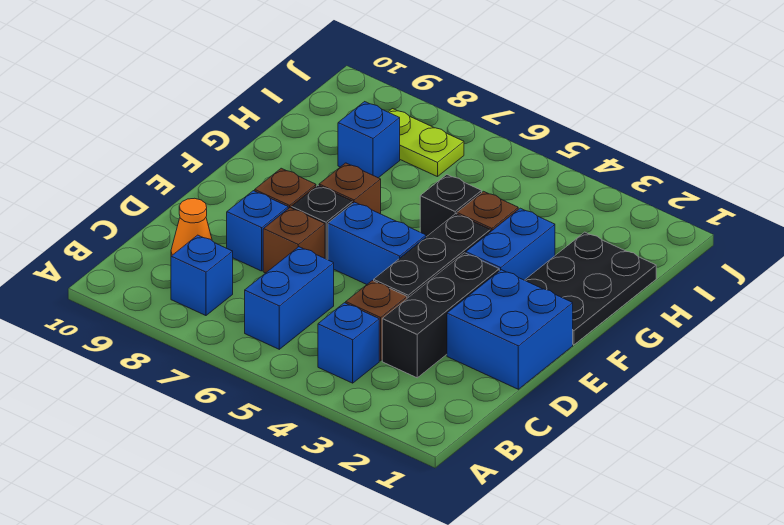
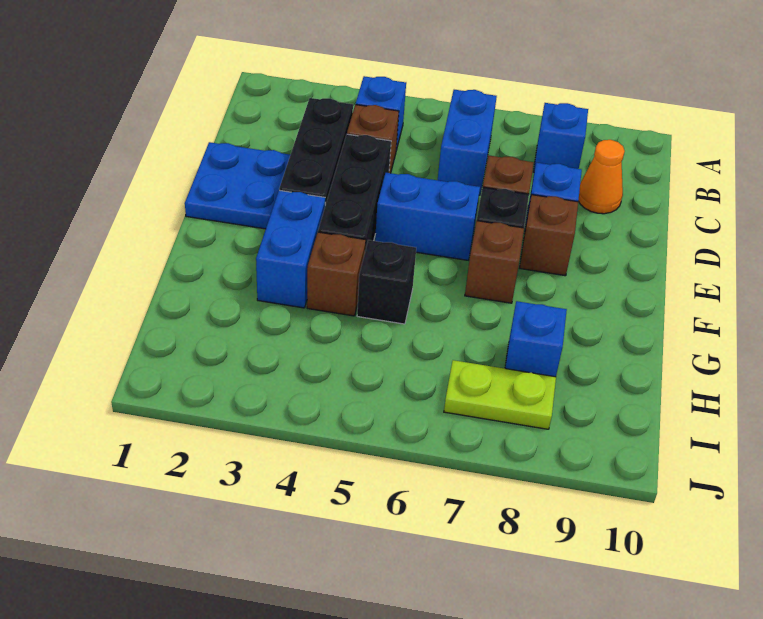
blue 2x2 brick [447,270,573,389] -> blue 2x2 plate [185,142,290,229]
black 2x3 plate [525,232,656,345] -> none

